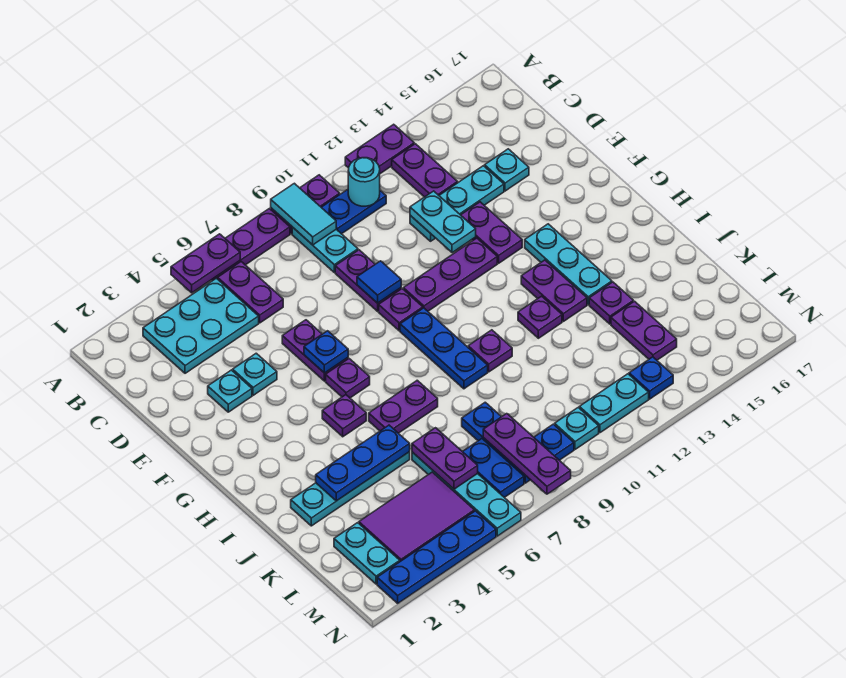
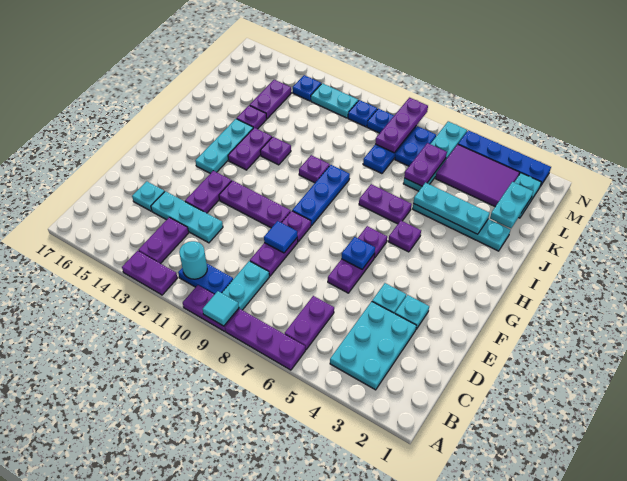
purple 1x2 plate [171,234,240,293] -> none
cyan 1x2 tile [271,183,336,245] -> cyan 1x1 tile [203,291,239,326]
cyan 2x3 plate [143,278,259,373] -> cyan 2x3 plate turned to [330,301,416,390]
cyan 1x2 plate [410,191,476,253] -> cyan 1x2 plate moved to [490,182,533,228]
blue 1x3 plate [316,425,410,501] -> cyan 1x3 plate [413,183,490,234]
cyan 1x1 plate [555,408,599,449] -> blue 1x1 plate [348,100,377,127]

